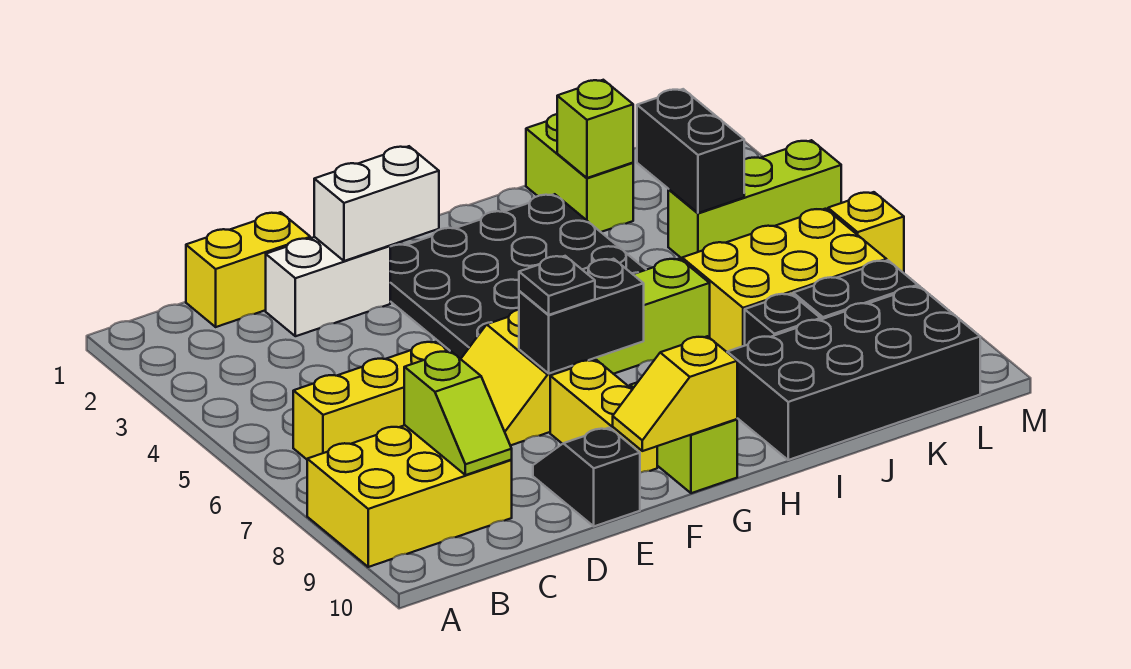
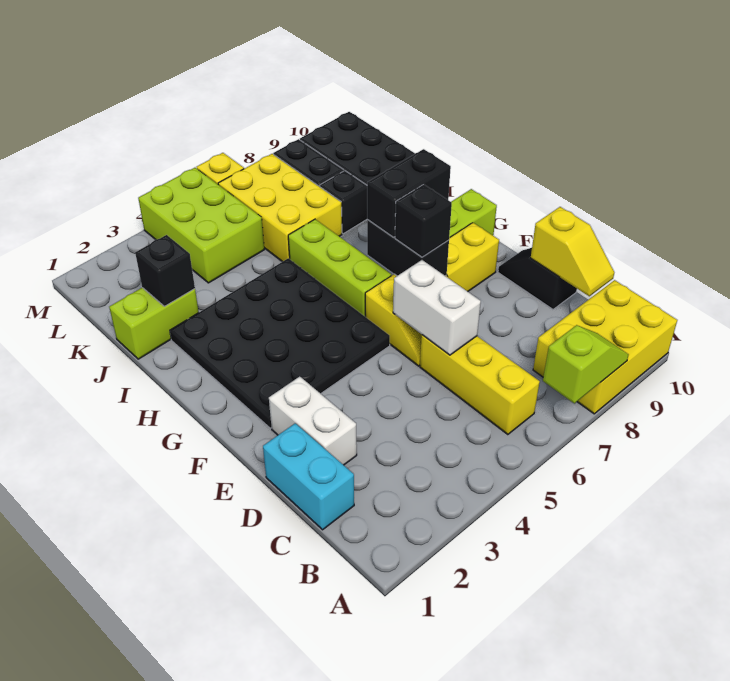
yellow 2x3 brick [307,425,512,567] -> yellow 2x3 brick turned to [533,280,677,414]
yellow 1x2 brick [186,212,310,327] -> cyan 1x2 brick [263,423,354,530]
lime 1x2 slope [404,351,512,475] -> lime 1x2 slope moved to [543,325,629,403]
white 1x2 brick [314,146,439,261] -> white 1x2 brick moved to [393,260,481,355]
black 1x2 slope [533,428,640,526] -> black 1x2 slope turned to [498,248,577,309]
black 1x1 plate [519,256,595,315] -> black 1x1 brick [395,184,452,257]
yellow 1x2 slope [613,336,737,451] -> yellow 1x2 slope moved to [531,207,614,296]
lime 1x1 brick [557,80,633,178] -> black 1x1 brick [135,235,195,306]
black 1x2 brick [637,89,744,213] -> black 1x2 brick moved to [367,149,451,237]
lime 1x3 brick [668,140,841,258] -> lime 2x3 brick [138,168,264,283]

